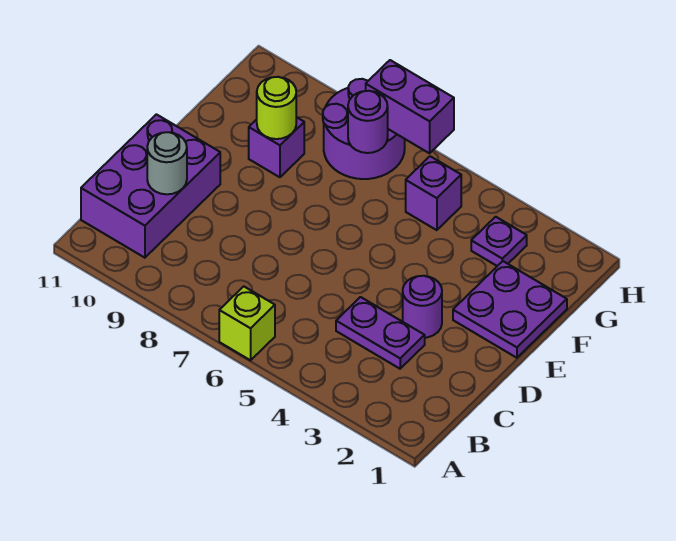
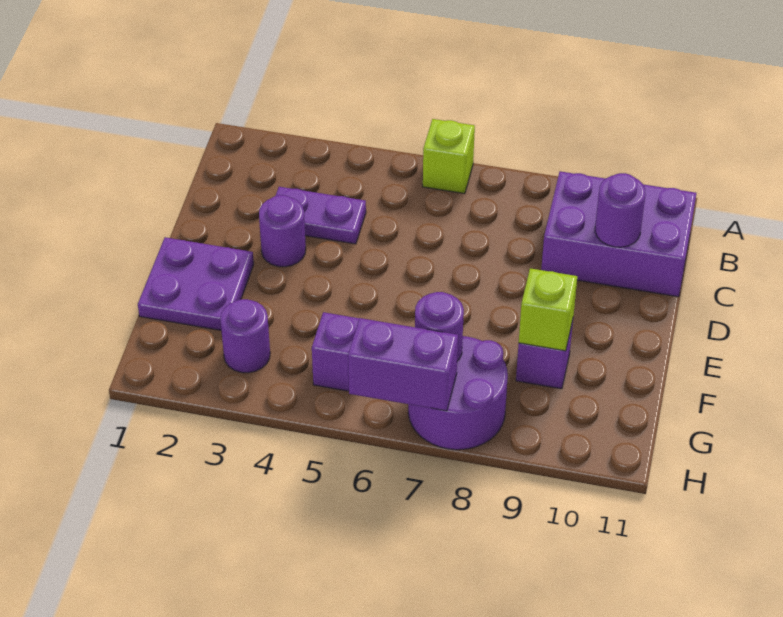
purple 2x3 brick [81,114,220,258] -> purple 2x3 brick turned to [541,171,696,297]
grey 1x1 round brick [147,132,187,194] -> purple 1x1 round brick [595,173,646,247]
lime 1x1 round brick [257,77,296,139] -> lime 1x1 brick [519,268,577,351]
purple 1x1 plate [471,217,527,266] -> purple 1x1 round brick [220,299,270,373]

